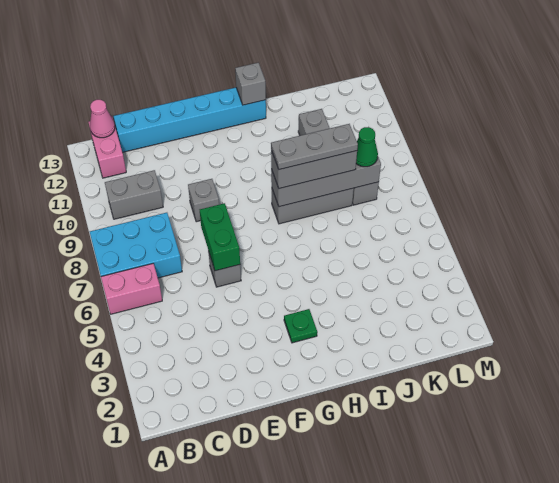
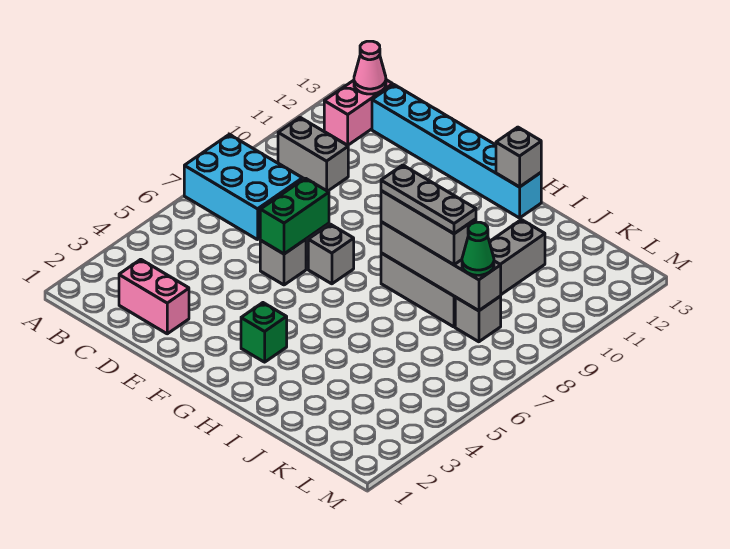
pink 1x2 brick [101,264,162,314] -> pink 1x2 brick moved to [119,259,189,334]
grey 1x1 brick [188,179,219,222] -> grey 1x1 brick moved to [308,224,354,284]
green 1x1 plate [284,309,317,343] -> green 1x1 brick [241,303,287,362]

